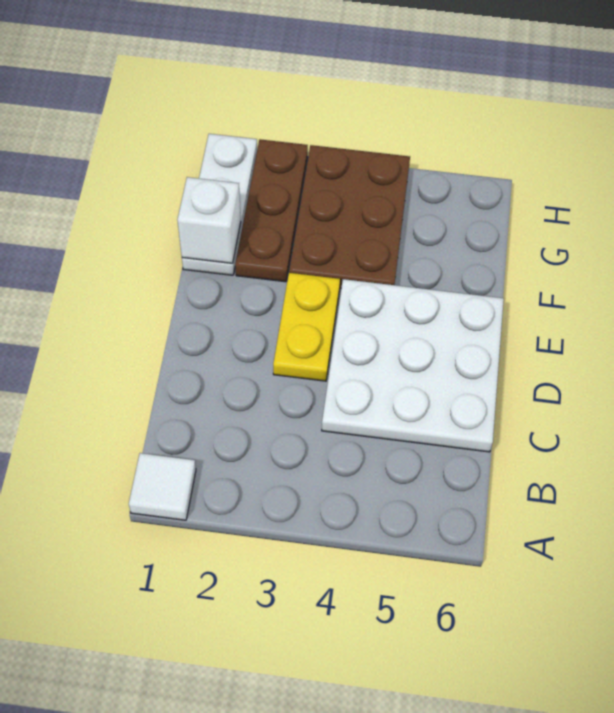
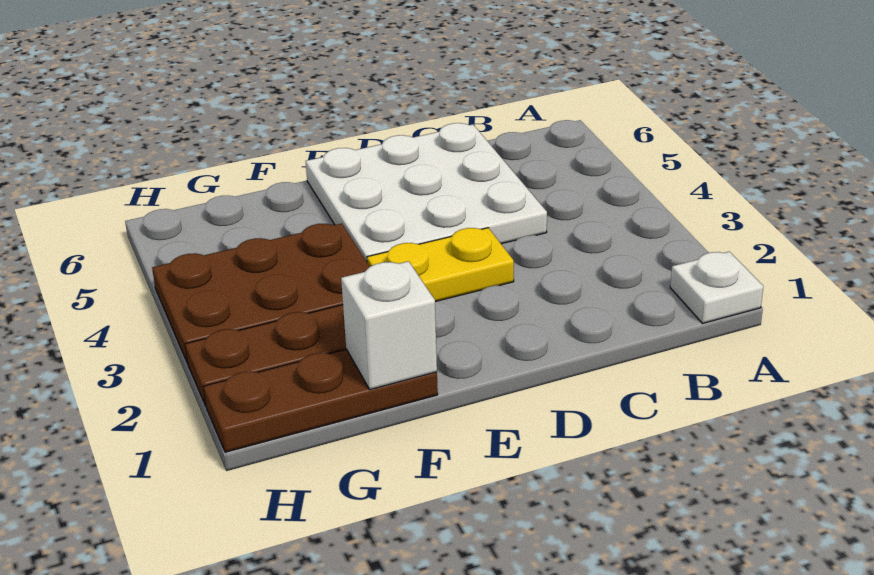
white 1x1 tile [129,453,196,520] -> white 1x1 plate [670,252,763,323]
white 1x3 plate [182,134,257,275] -> brown 1x3 plate [203,349,438,452]

